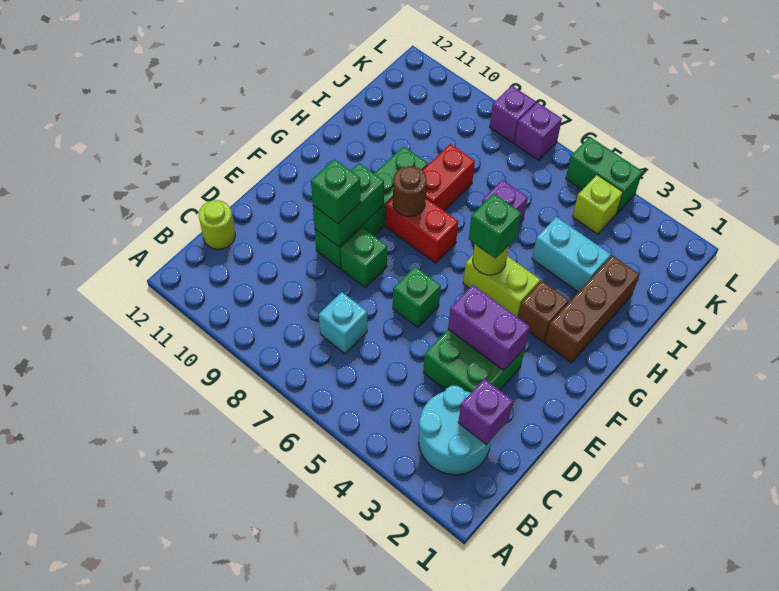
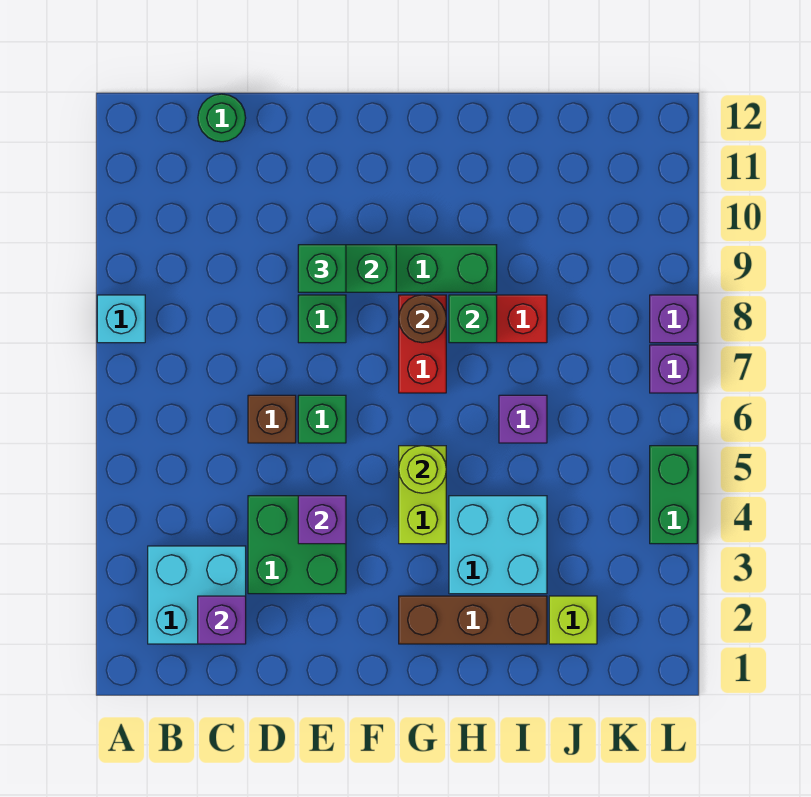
cyan 2x2 round brick [419,386,491,475] -> cyan 2x2 brick [148,546,246,644]
cyan 1x1 brick [319,292,367,354] -> cyan 1x1 brick moved to [97,295,145,343]
lime 1x1 round brick [199,200,235,249] -> green 1x1 round brick [198,94,246,142]
purple 1x2 brick [448,285,530,371] -> purple 1x1 brick [298,496,346,544]
brown 1x1 brick [518,281,569,342] -> brown 1x1 brick moved to [248,395,296,443]
green 1x1 brick [469,193,521,258] -> green 1x1 brick moved to [449,295,497,343]
cyan 1x2 brick [532,217,611,292] -> cyan 2x2 brick [449,496,547,594]
lime 1x1 brick [572,175,623,234] -> lime 1x1 brick moved to [549,596,597,644]

